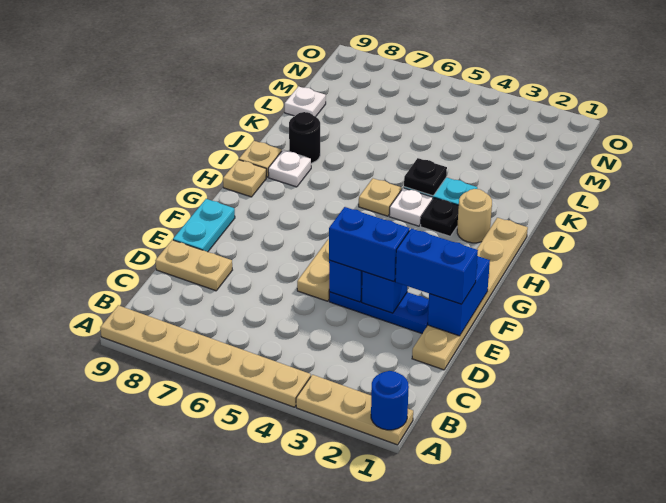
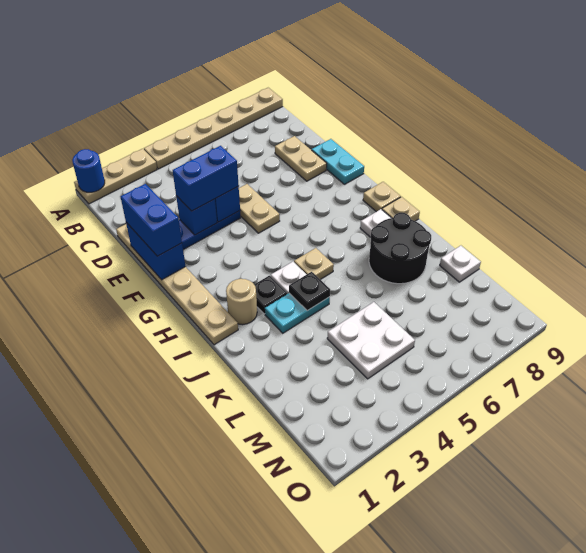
tan 1x2 plate [155,240,232,291] -> tan 1x2 plate turned to [275,136,327,181]
blue 1x2 brick [395,228,478,304] -> blue 1x2 brick turned to [121,184,182,256]
black 1x1 round brick [289,112,320,163] -> black 2x2 round brick [369,213,431,284]
none -> white 2x2 plate [327,302,415,379]

